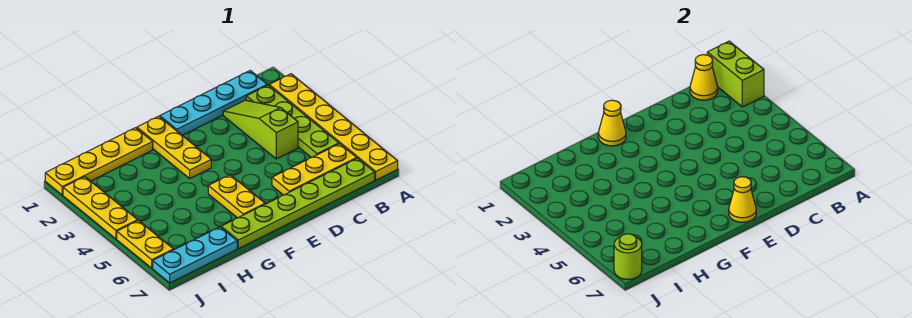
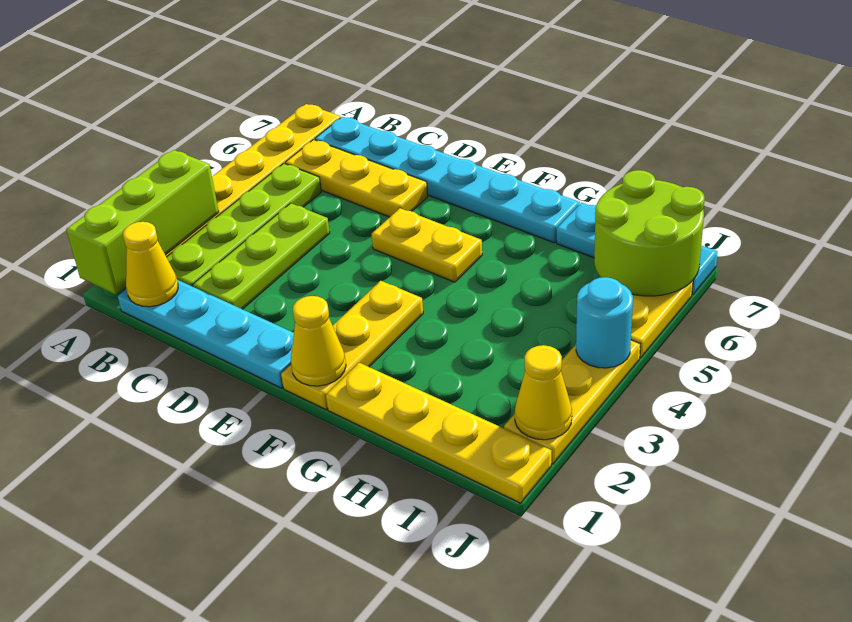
lime 1x2 brick [707,41,764,107] -> lime 1x3 brick [66,150,219,294]
lime 1x6 plate [221,158,375,249] -> cyan 1x6 plate [315,117,580,243]
lime 1x3 slope [223,100,298,159] -> lime 1x3 plate [193,203,330,309]
yellow 1x1 cone [729,177,756,222] -> yellow 1x1 cone moved to [515,345,572,440]
yellow 1x2 plate [208,175,265,218] -> yellow 1x2 plate turned to [372,208,482,282]
none -> cyan 1x1 round brick [576,277,633,368]
lime 1x1 round brick [614,234,642,280] -> lime 2x2 round brick [594,170,705,296]

